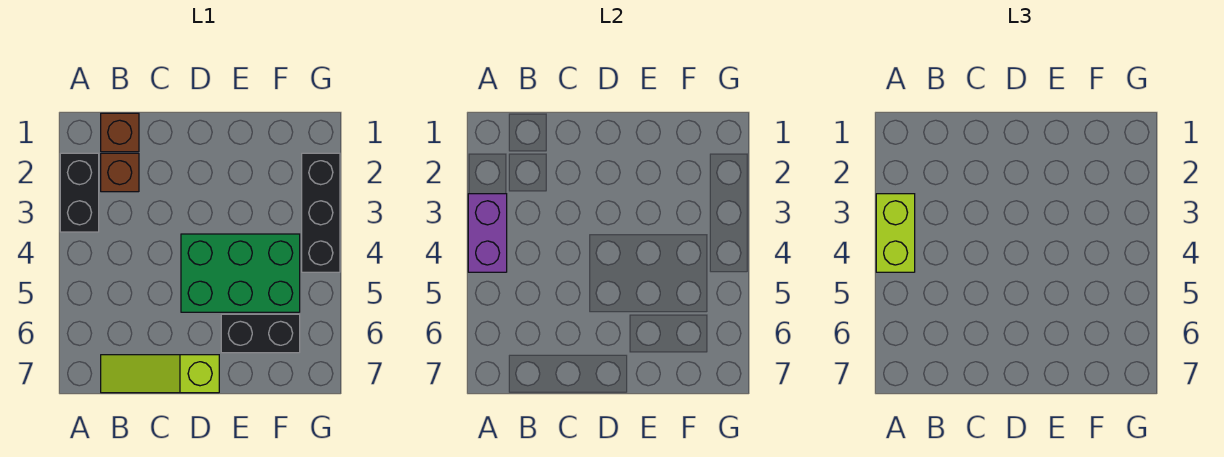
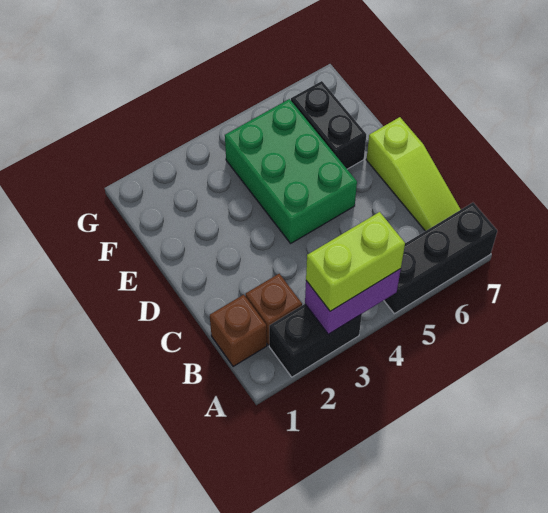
black 1x3 brick [302,153,340,272] -> black 1x3 brick moved to [384,203,497,314]

